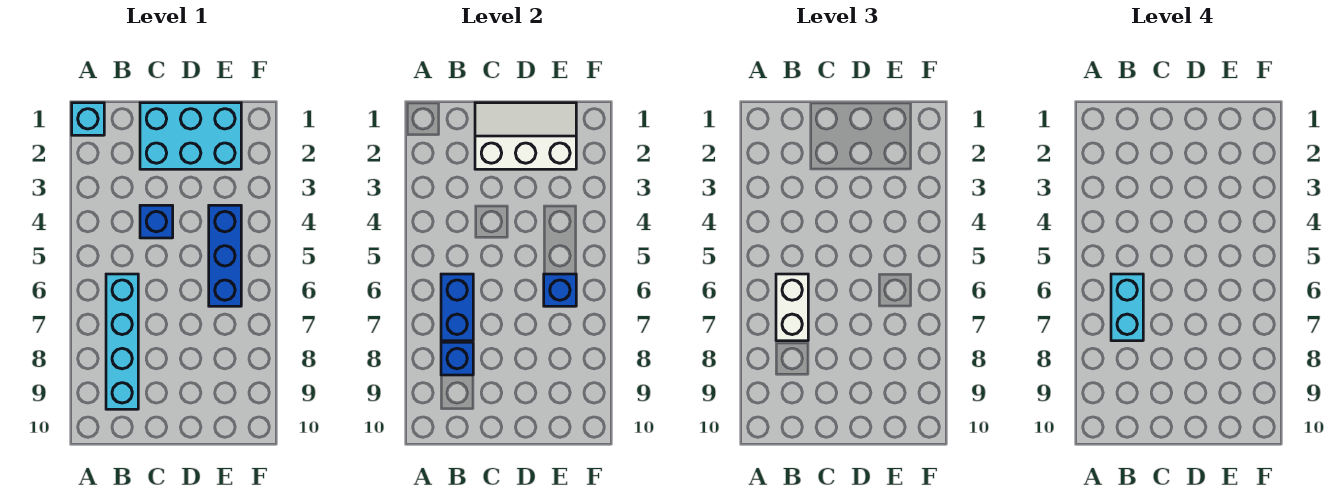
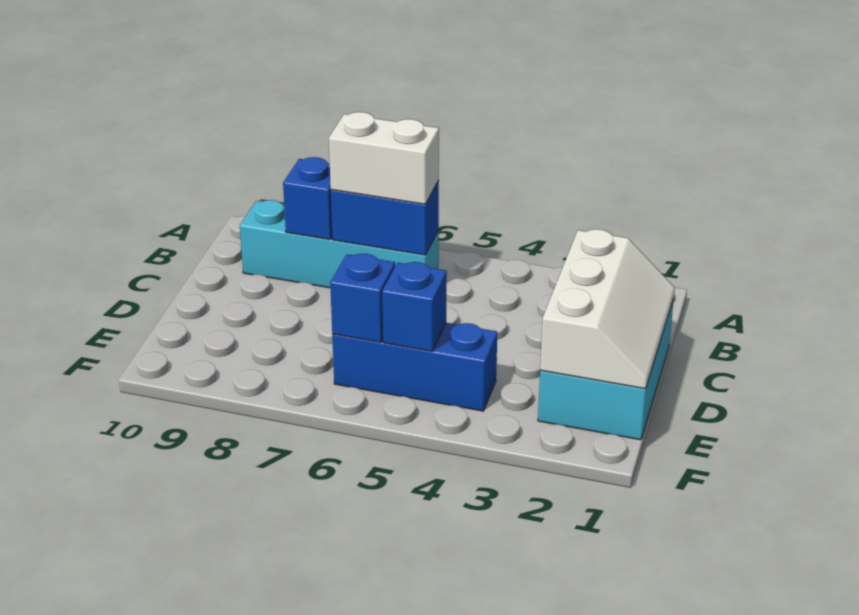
cyan 1x1 brick [72,103,104,135] -> none
cyan 1x2 brick [1111,274,1143,341] -> none
blue 1x1 brick [140,205,173,238] -> blue 1x1 brick moved to [382,262,447,351]

